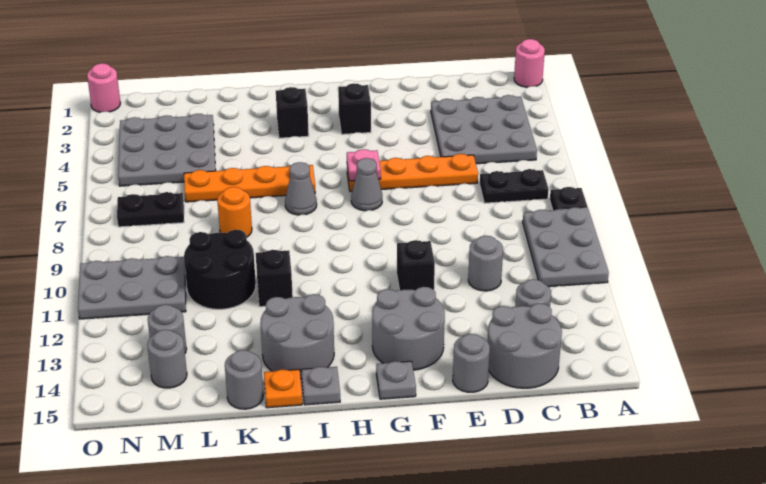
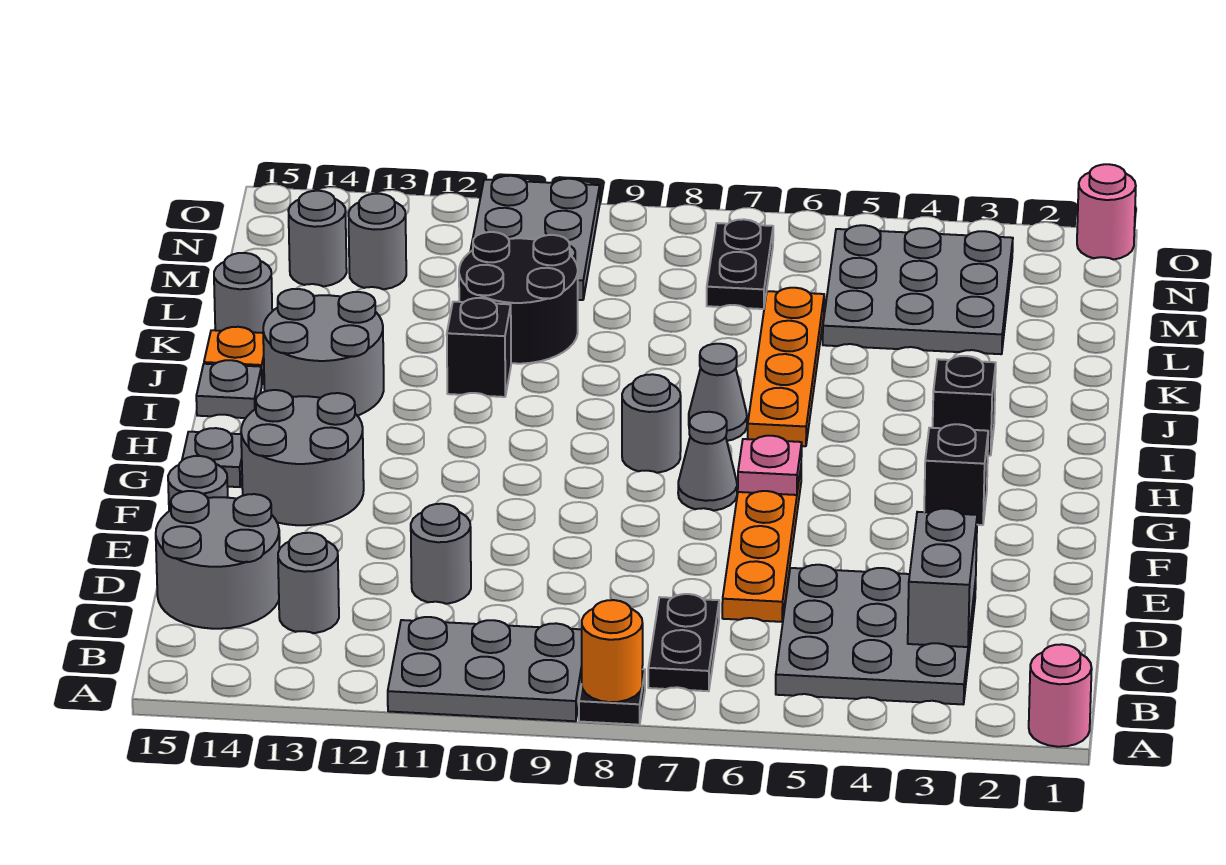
none -> grey 1x2 brick [908,509,977,647]
black 1x1 brick [397,240,435,290] -> none
none -> grey 1x1 round brick [622,374,681,473]
orange 1x1 round brick [217,187,252,238] -> orange 1x1 round brick moved to [582,600,643,702]

